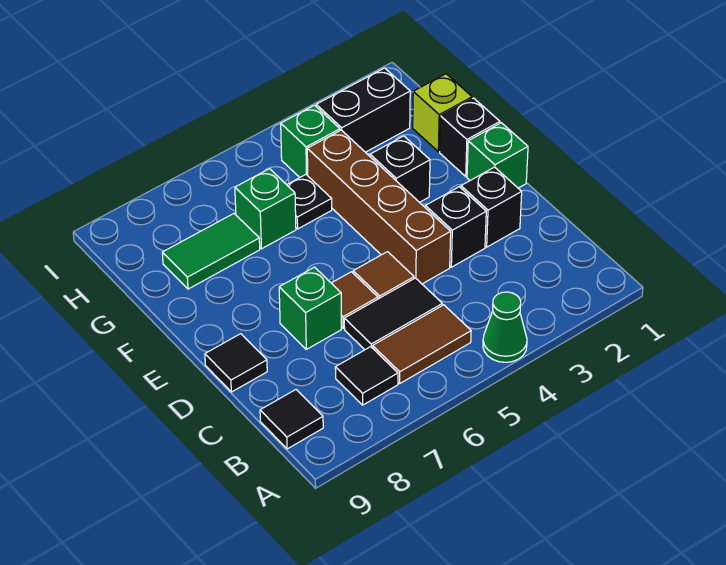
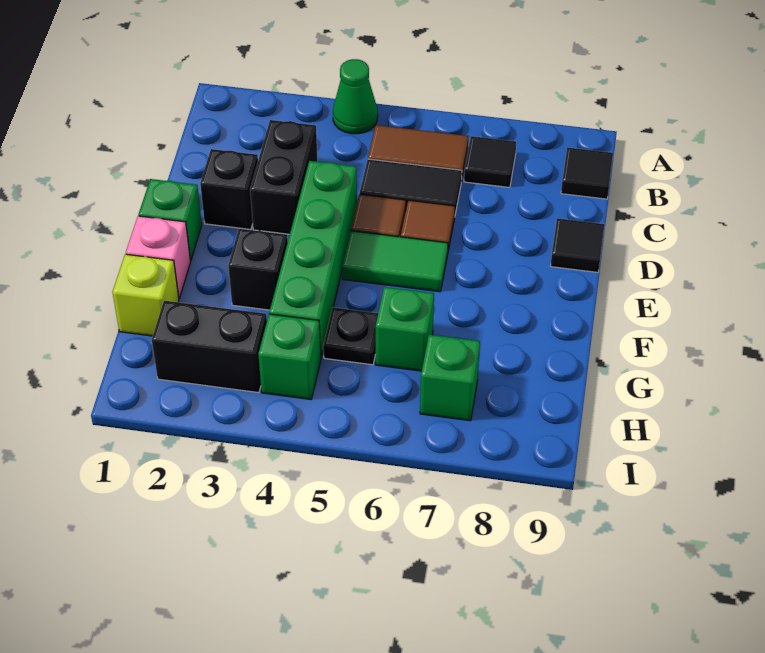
black 1x1 brick [425,187,486,267] -> black 1x2 brick [250,120,318,234]
brown 1x4 brick [307,130,451,284] -> green 1x4 brick [269,161,357,357]
green 1x1 brick [279,267,341,349] -> green 1x1 brick moved to [420,335,480,421]
black 1x1 brick [440,98,500,176] -> pink 1x1 brick [126,216,191,298]
green 1x2 tile [162,214,260,289] -> green 1x2 tile moved to [342,231,448,292]

